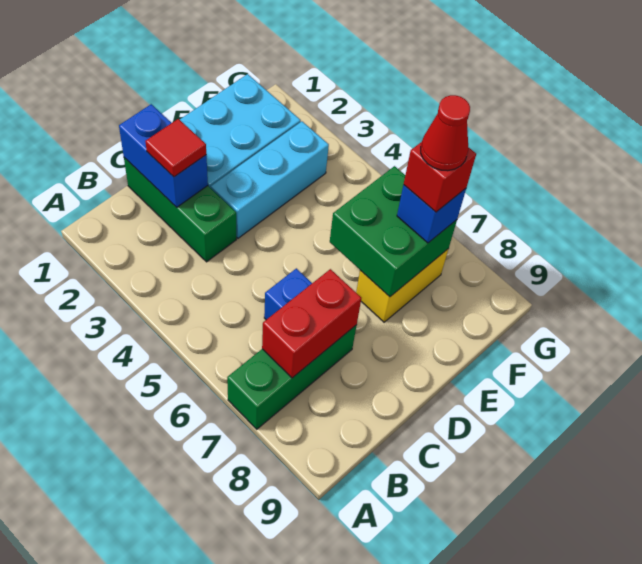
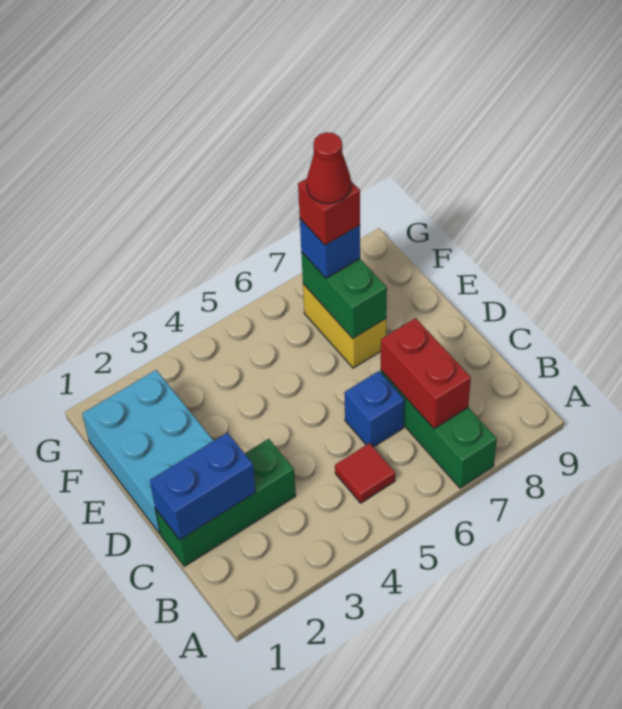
red 1x1 tile [145,119,206,177] -> red 1x1 tile moved to [335,443,395,503]
cyan 1x3 brick [211,121,329,238] -> none
green 2x2 brick [330,166,457,297] -> green 1x2 brick [301,252,387,338]

